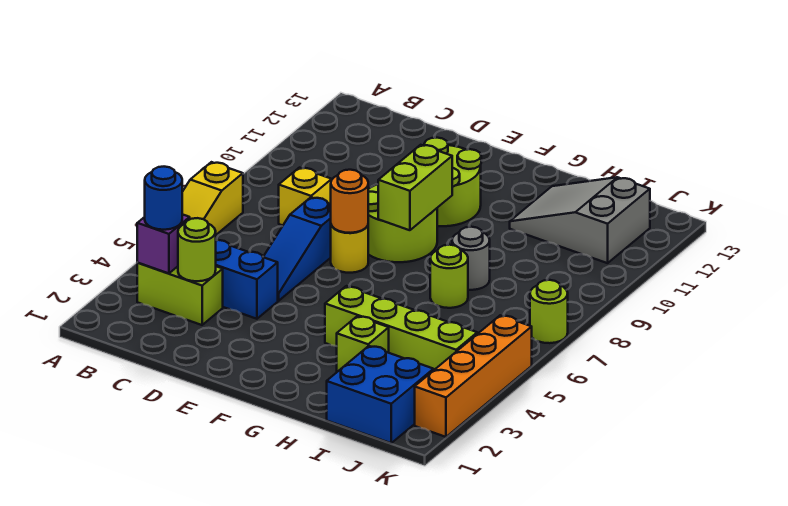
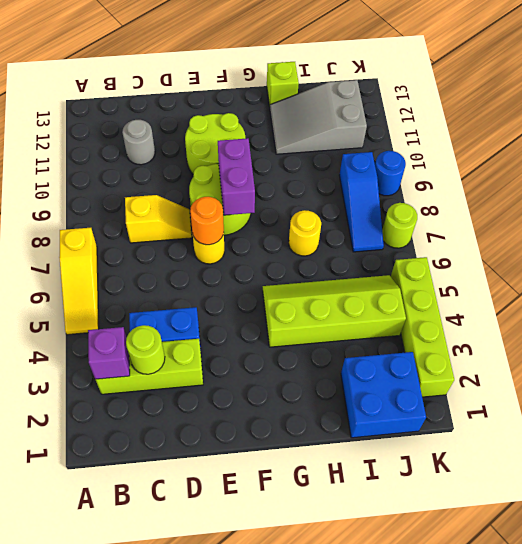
lime 1x2 brick [137,263,223,325] -> lime 1x3 brick [96,339,203,394]
blue 1x1 round brick [145,167,182,230] -> blue 1x1 round brick moved to [375,151,406,196]
blue 1x3 slope [263,197,331,301] -> blue 1x3 slope moved to [339,152,384,252]
lime 1x2 brick [378,145,452,230] -> purple 1x2 brick [218,138,255,215]
lime 1x1 brick [337,316,389,372] -> lime 1x1 brick moved to [267,62,299,106]
lime 1x1 round brick [430,245,468,308] -> yellow 1x1 round brick [289,210,321,256]
grey 1x1 round brick [452,227,490,290] -> grey 1x1 round brick moved to [122,120,155,165]
orange 1x4 brick [415,315,532,437] -> lime 1x4 brick [391,257,454,397]

